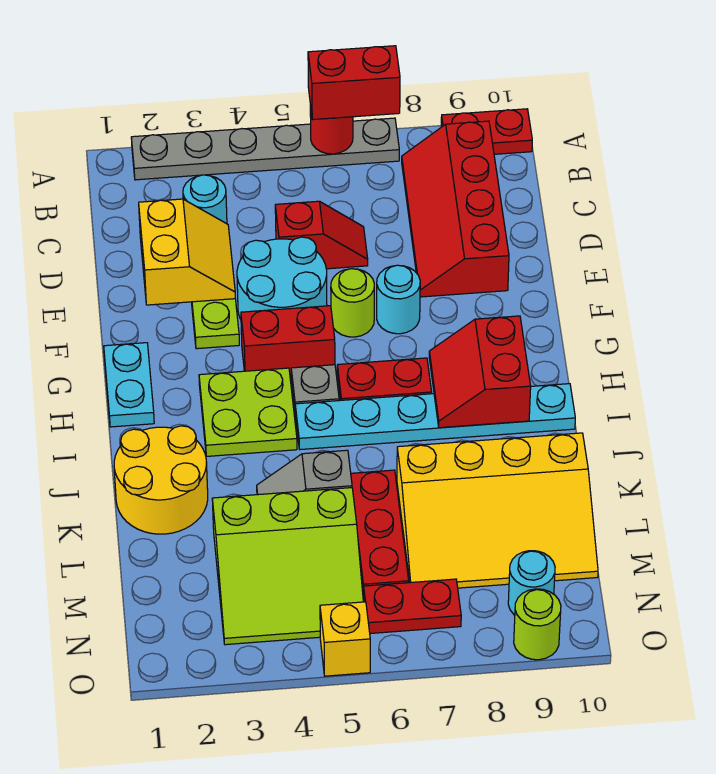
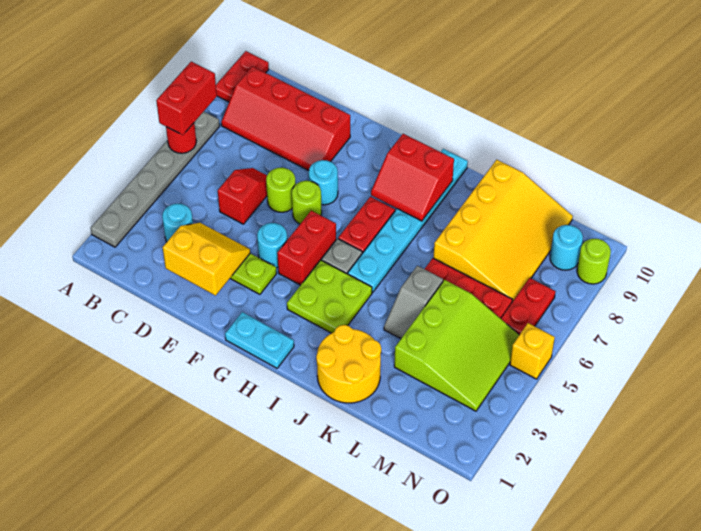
cyan 2x2 round brick [237,237,327,319] -> cyan 1x1 round brick [257,223,287,268]
none -> lime 1x1 round brick [266,168,296,212]

